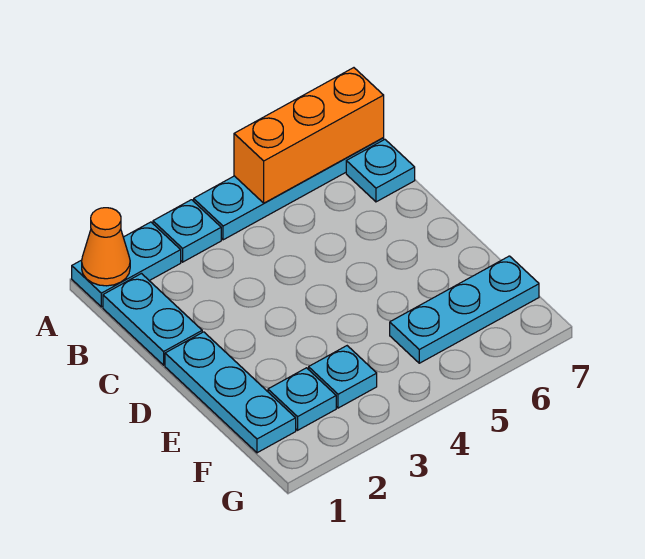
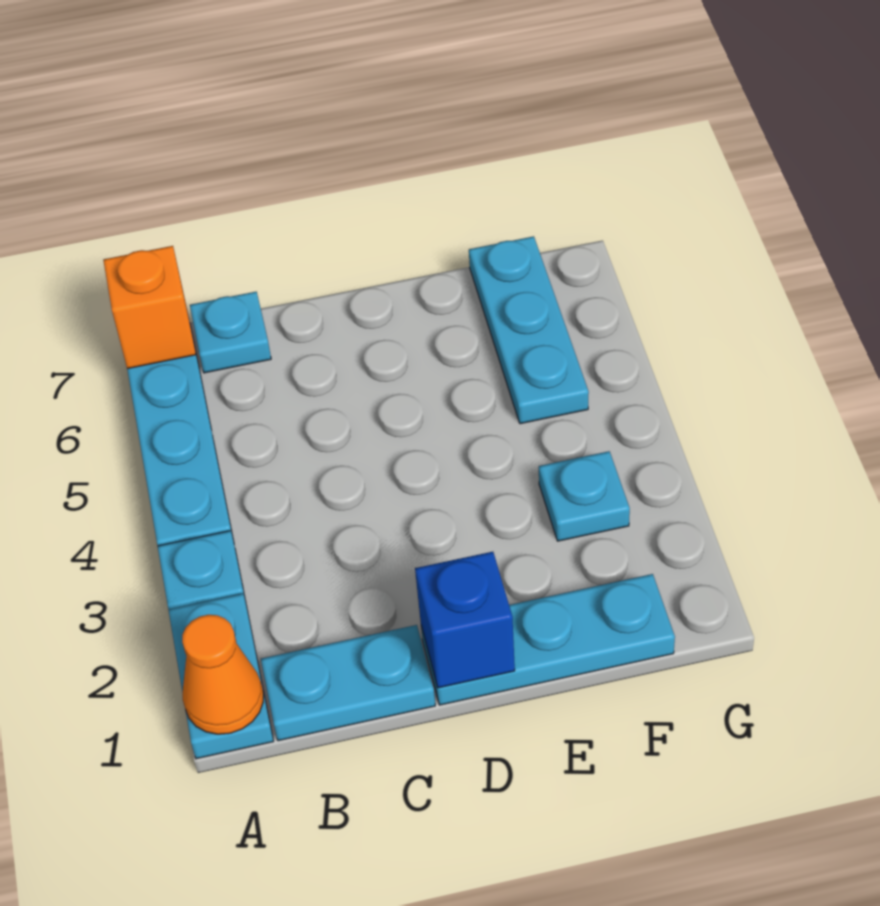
orange 1x3 brick [234,68,384,203] -> orange 1x1 brick [103,246,196,369]
none -> blue 1x1 brick [415,552,515,688]
cyan 1x1 plate [268,368,336,430] -> none

